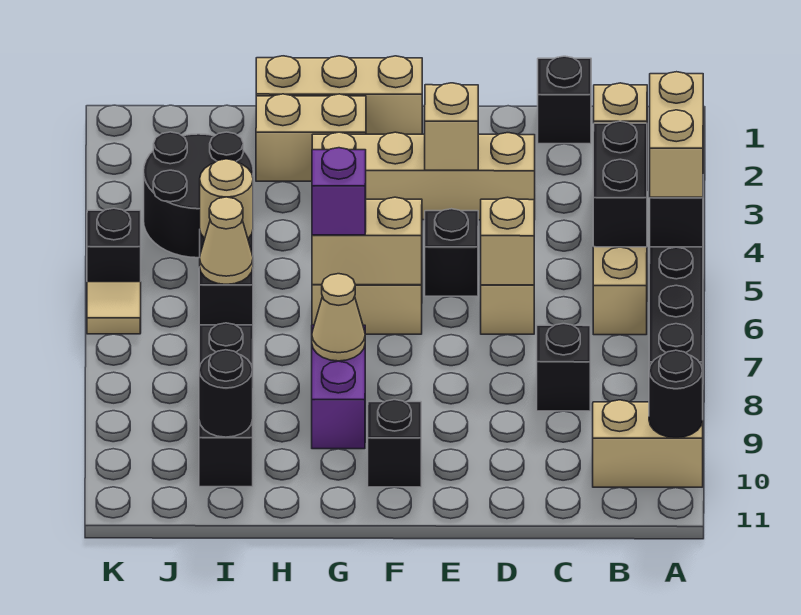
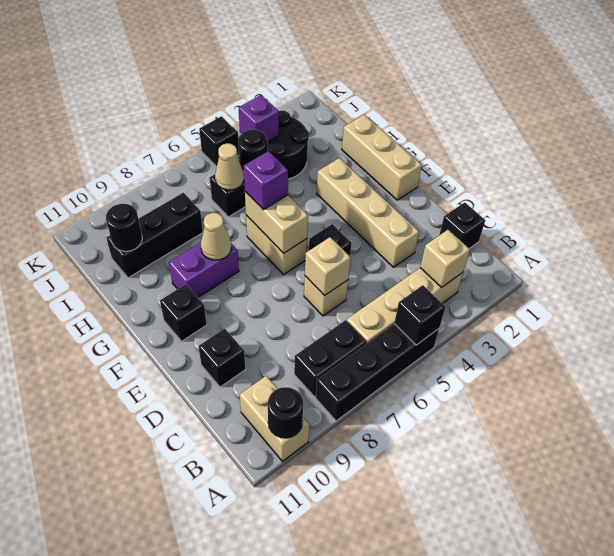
tan 1x2 brick [650,72,703,197] -> none
black 1x2 brick [593,121,647,247] -> black 1x2 brick moved to [294,320,367,397]
black 1x1 brick [537,323,590,411] -> black 1x1 brick moved to [199,329,245,387]
tan 1x1 brick [425,83,478,170] -> none
tan 1x2 brick [256,94,366,181] -> none
tan 1x1 round brick [200,159,253,238] -> black 1x1 round brick [238,129,268,172]
none -> purple 1x1 brick [239,95,279,142]
tan 1x1 tile [87,282,141,334] -> none

